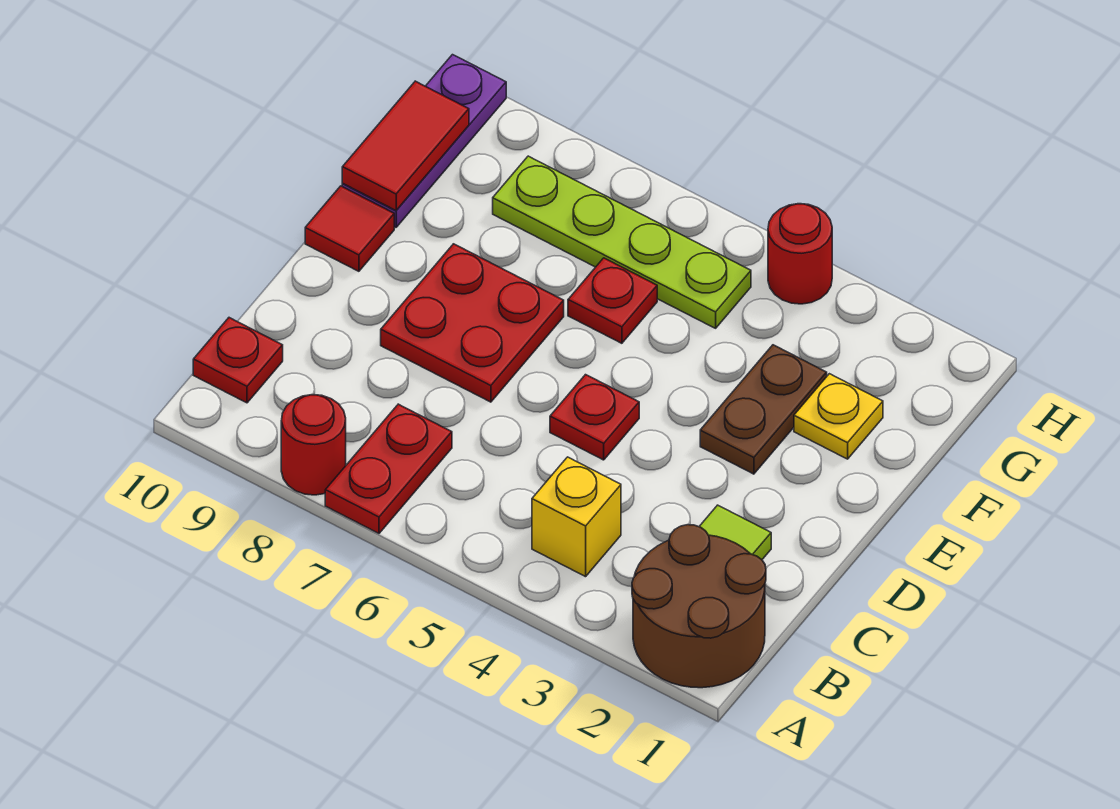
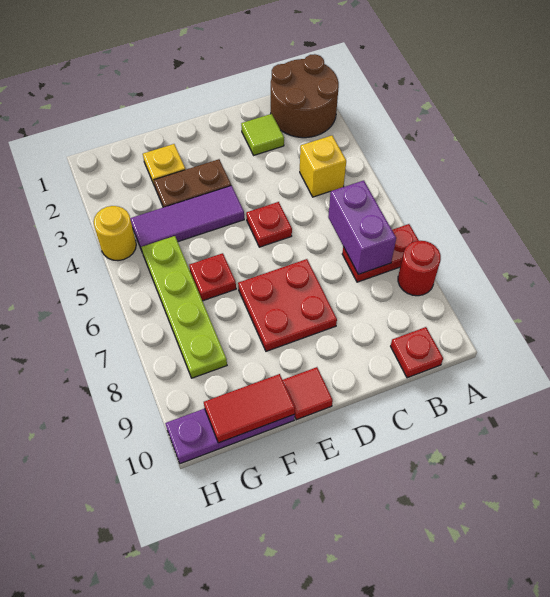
none -> purple 1x2 brick [328,180,396,274]
none -> purple 1x3 tile [130,186,244,251]
red 1x1 round brick [768,204,832,304] -> yellow 1x1 round brick [94,206,136,261]

